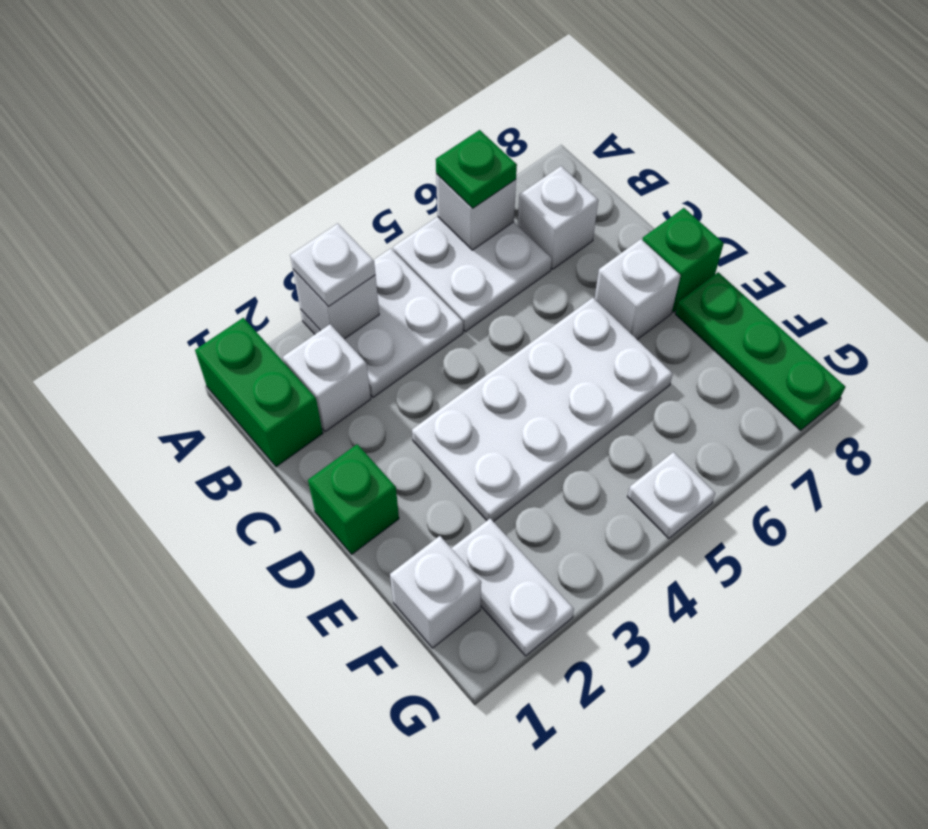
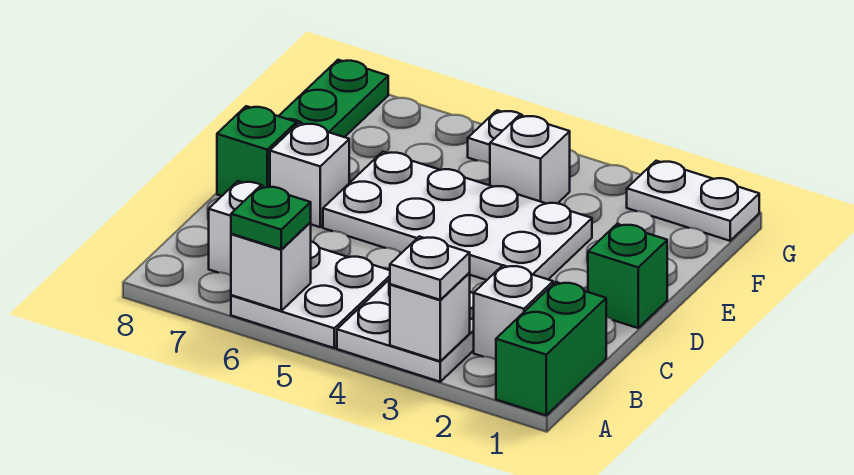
white 1x1 brick [390,536,481,648] -> white 1x1 brick moved to [490,115,570,204]
white 1x2 plate [451,519,574,656] -> white 1x2 plate turned to [627,161,759,241]

